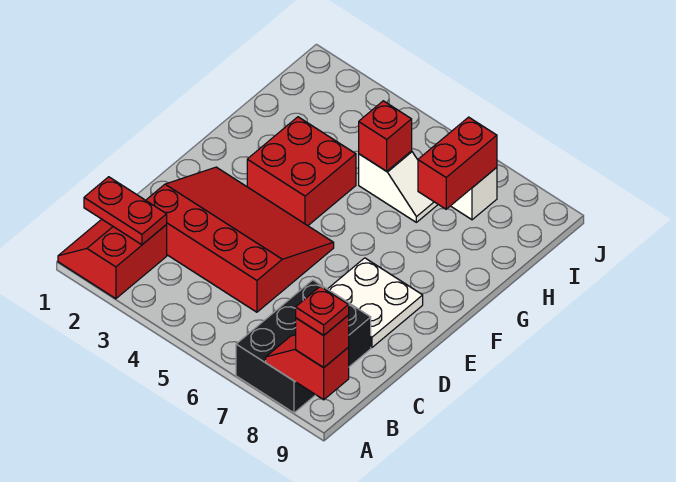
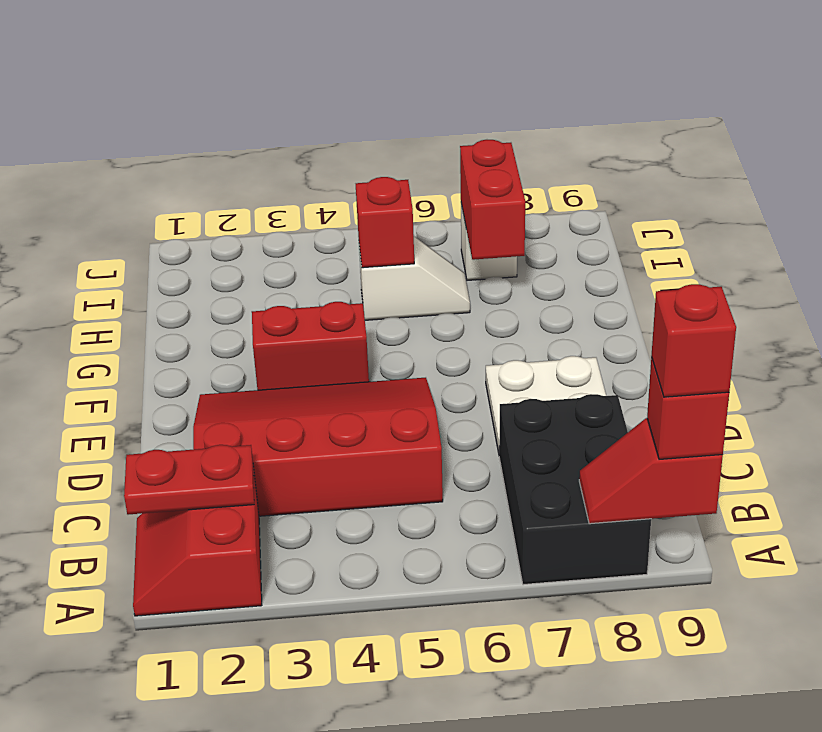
red 1x1 plate [296,286,349,335] -> red 1x1 brick [651,284,736,397]
red 2x2 brick [247,117,356,226] -> red 1x2 brick [252,302,369,390]

